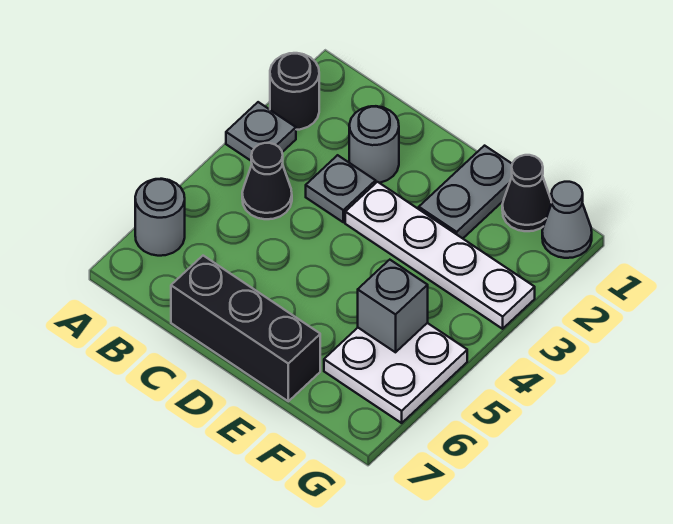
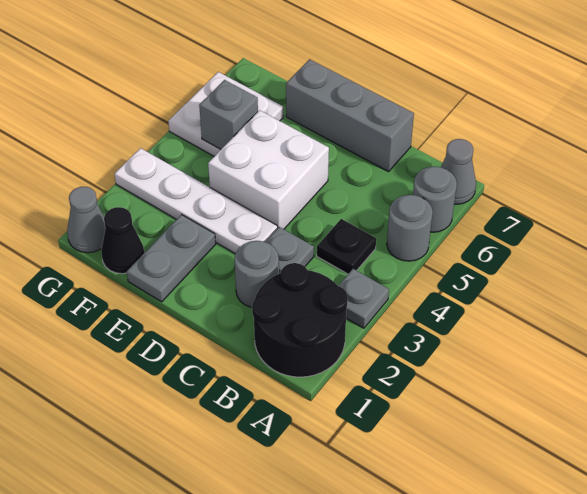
black 1x1 round brick [270,53,319,130] -> black 2x2 round brick [252,263,348,377]
none -> grey 1x1 round brick [387,195,433,261]
none -> grey 1x1 cone [441,139,476,204]
black 1x1 cone [242,143,292,219] -> black 1x1 plate [317,219,376,274]
black 1x3 brick [171,256,320,401] -> grey 1x3 brick [286,59,414,172]
none -> white 2x2 brick [208,110,329,229]

